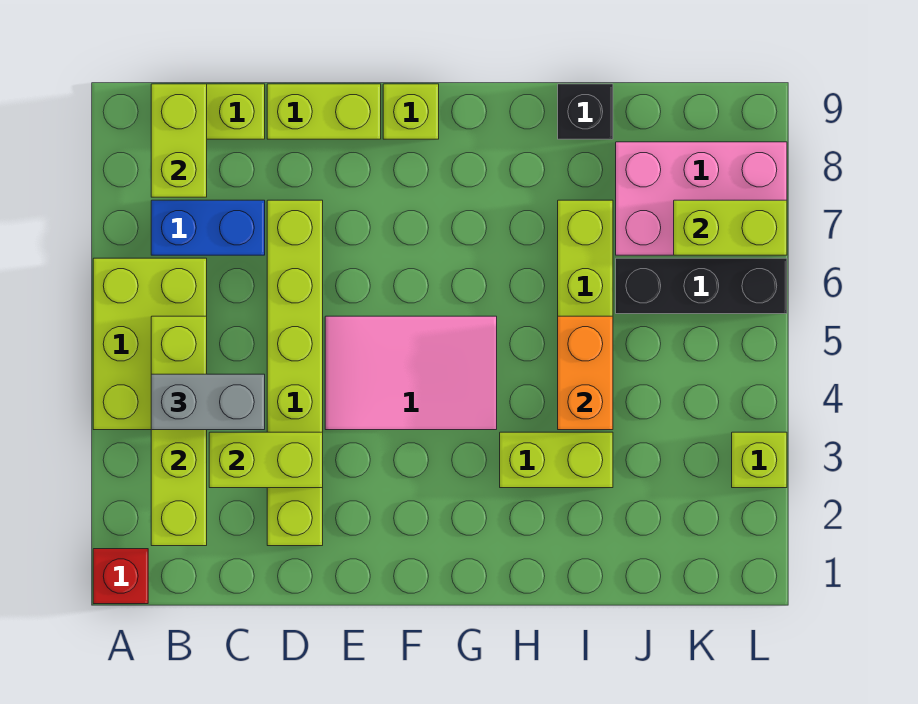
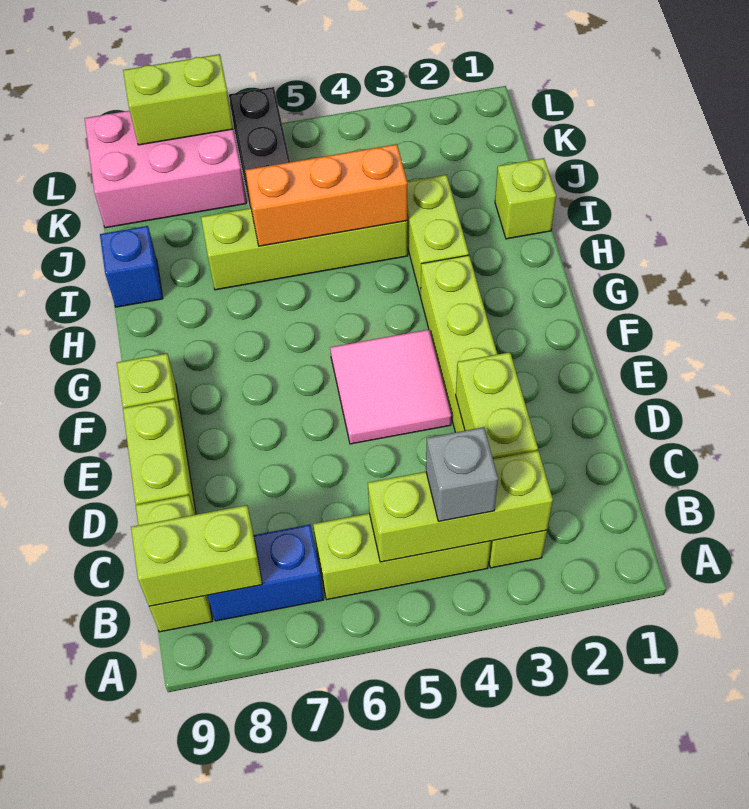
red 1x1 brick [93,549,148,604] -> none
lime 2x3 brick [93,258,207,430] -> lime 1x3 brick [313,513,491,599]
lime 1x4 brick [151,316,207,546] -> lime 1x3 brick [368,451,553,562]
grey 1x2 brick [151,374,265,430] -> grey 1x1 brick [426,427,498,521]
blue 1x2 brick [151,200,265,255] -> blue 1x2 brick turned to [207,525,324,621]
lime 1x6 brick [267,200,323,546] -> lime 1x6 brick turned to [421,255,547,568]
pink 2x3 tile [325,316,497,430] -> pink 2x2 tile [330,329,451,444]
orange 1x2 brick [558,316,613,430] -> orange 1x3 brick [245,144,407,246]
black 1x1 brick [558,84,613,139] -> blue 1x1 brick [100,226,163,307]
pink 2x3 brick [616,142,787,255] -> pink 2x3 brick turned to [85,111,246,228]
lime 1x2 brick [674,200,787,255] -> lime 1x2 brick turned to [123,54,233,145]
lime 1x1 brick [732,432,787,488] -> lime 1x1 brick moved to [495,158,556,239]

